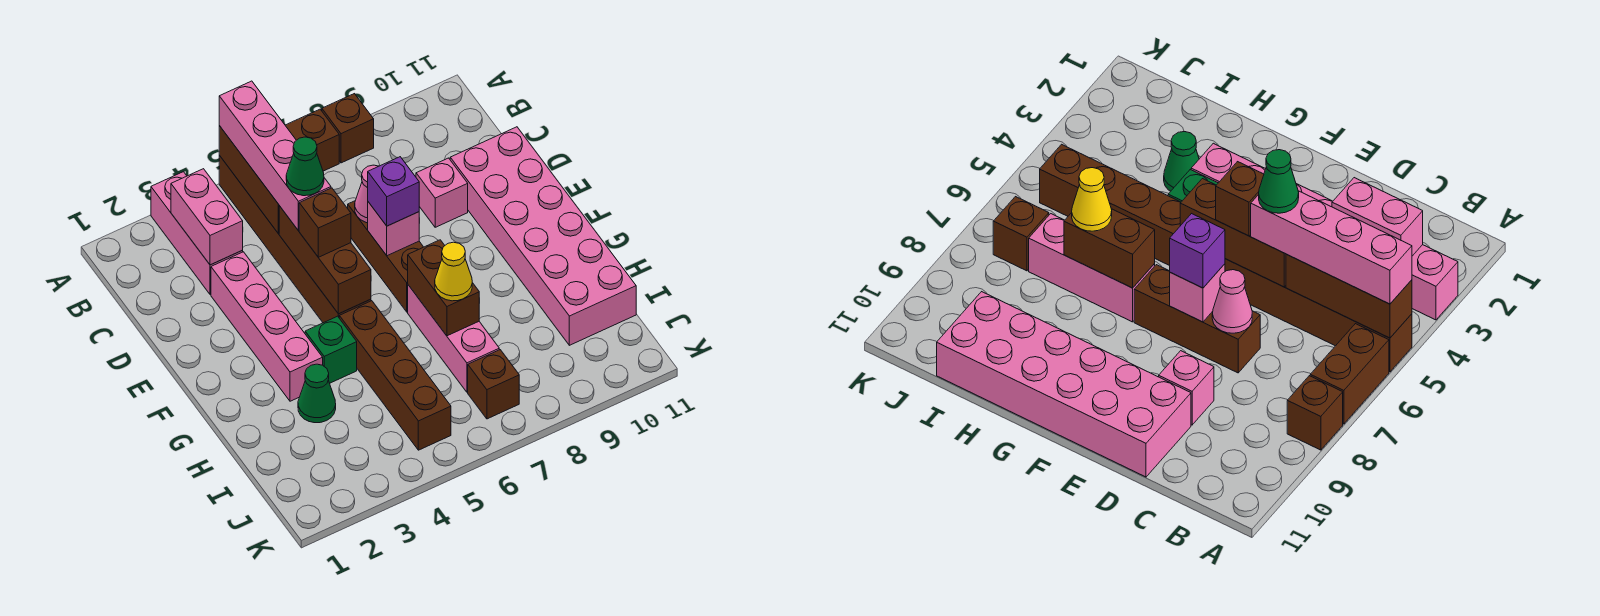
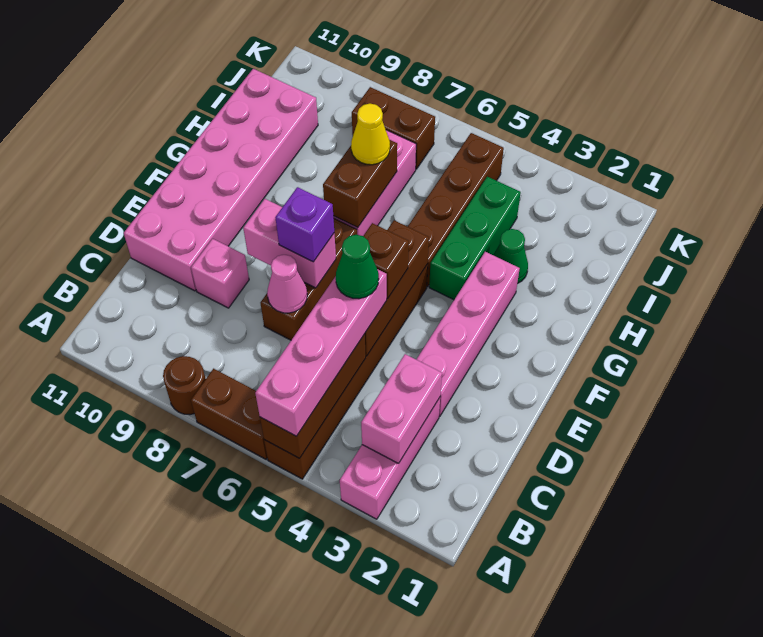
brown 1x1 brick [322,94,374,163] -> brown 1x1 round brick [163,356,206,415]
pink 1x1 brick [368,202,419,256] -> pink 1x2 brick [243,199,336,288]
green 1x1 brick [305,316,357,383] -> green 1x3 brick [429,177,521,300]
brown 1x1 brick [468,350,519,419] -> brown 1x2 brick [352,87,435,169]

